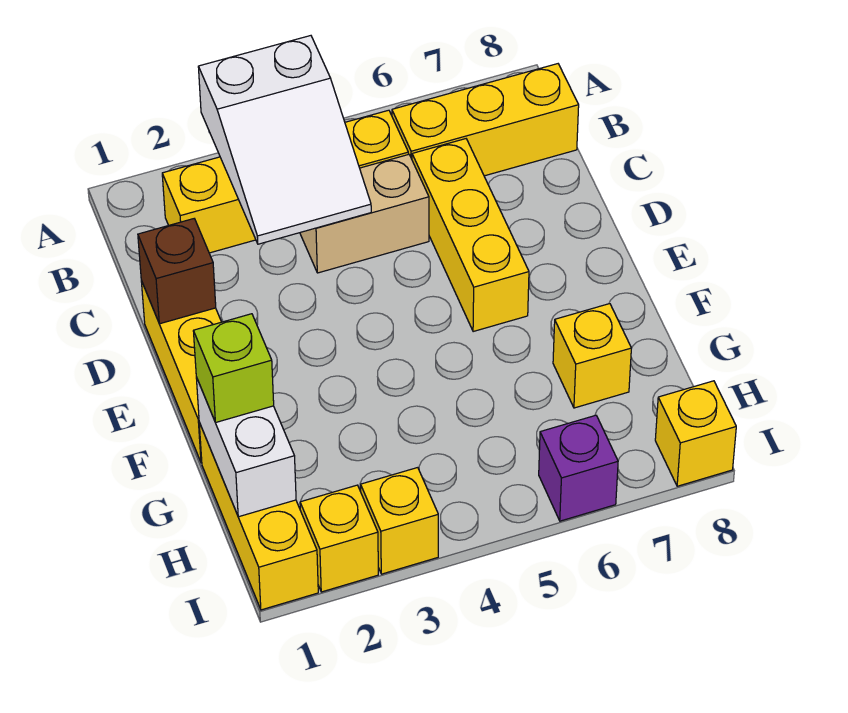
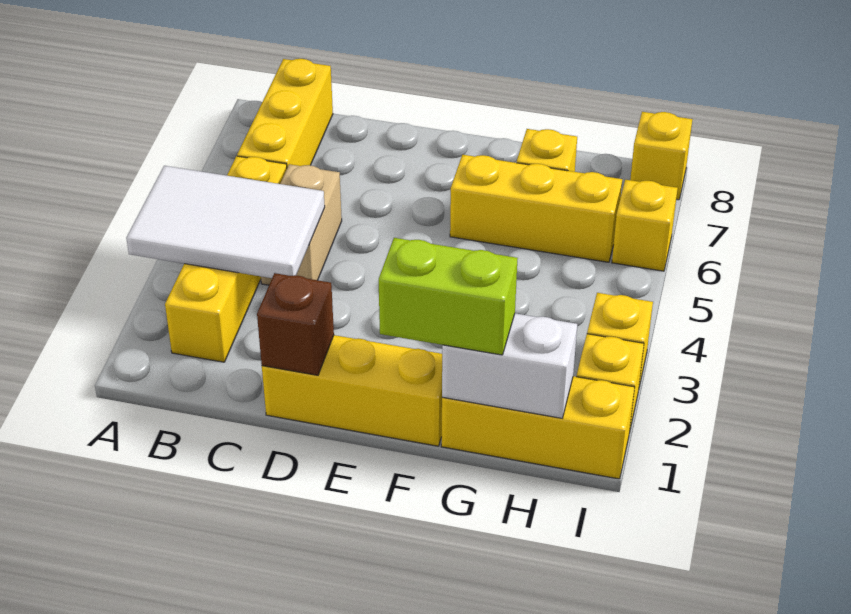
white 2x3 slope [198,36,371,244] -> white 2x3 tile [126,166,325,278]
yellow 1x3 brick [412,139,529,332] -> yellow 1x3 brick moved to [450,155,622,262]
lime 1x1 brick [193,314,274,423] -> lime 1x2 brick [379,238,518,355]
purple 1x1 brick [539,415,618,521] -> yellow 1x1 brick [612,180,678,271]

